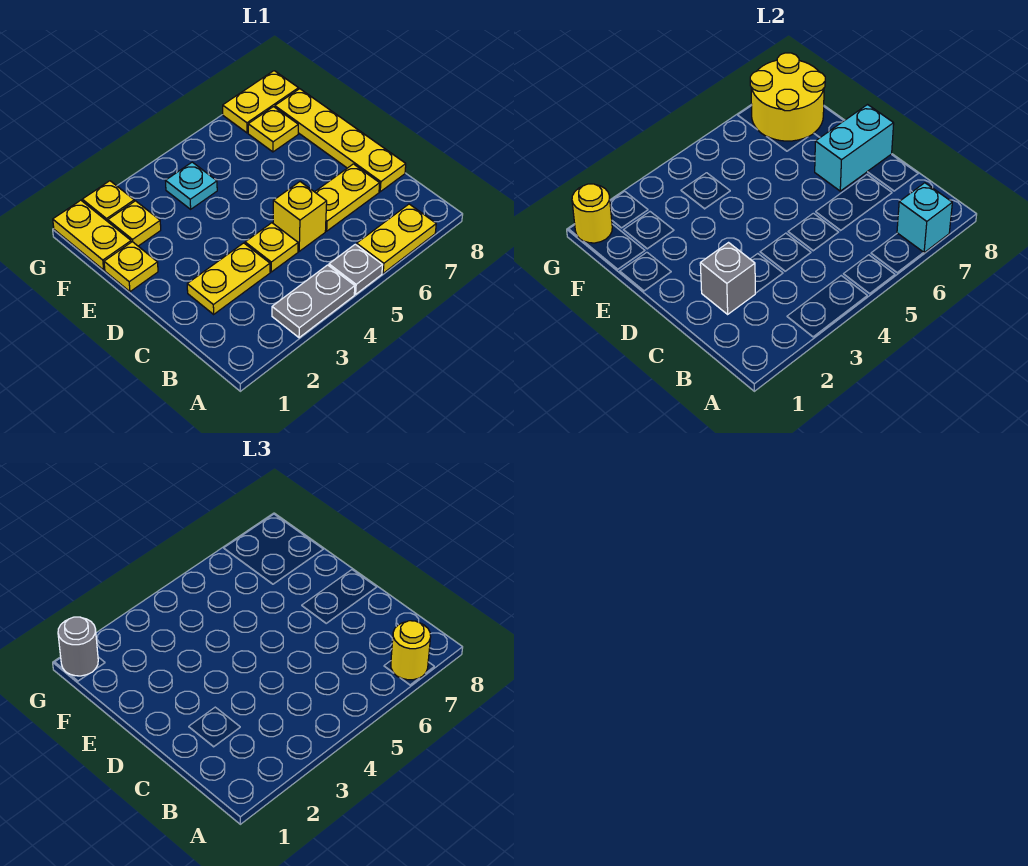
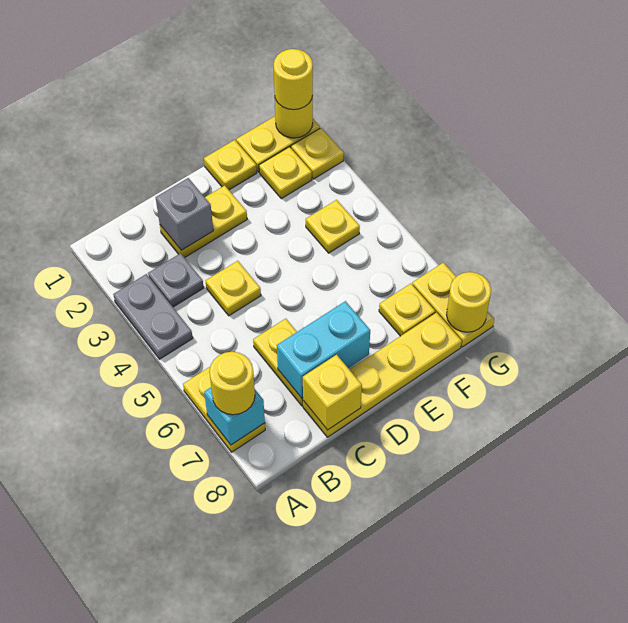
grey 1x1 plate [329,244,382,294] -> grey 1x1 plate moved to [148,253,204,307]
yellow 1x2 plate [187,243,270,314] -> yellow 1x2 plate turned to [160,186,247,258]
yellow 1x1 brick [273,182,327,251] -> yellow 1x1 brick moved to [303,355,362,430]
cyan 1x2 brick [815,105,894,191] -> cyan 1x2 brick turned to [277,301,370,398]
cyan 1x1 plate [166,162,217,209] -> yellow 1x1 plate [306,200,360,253]
yellow 2x2 round brick [750,53,825,141] -> yellow 1x1 round brick [447,272,491,332]
grey 1x1 round brick [58,617,98,676] -> yellow 1x1 round brick [274,49,313,110]

